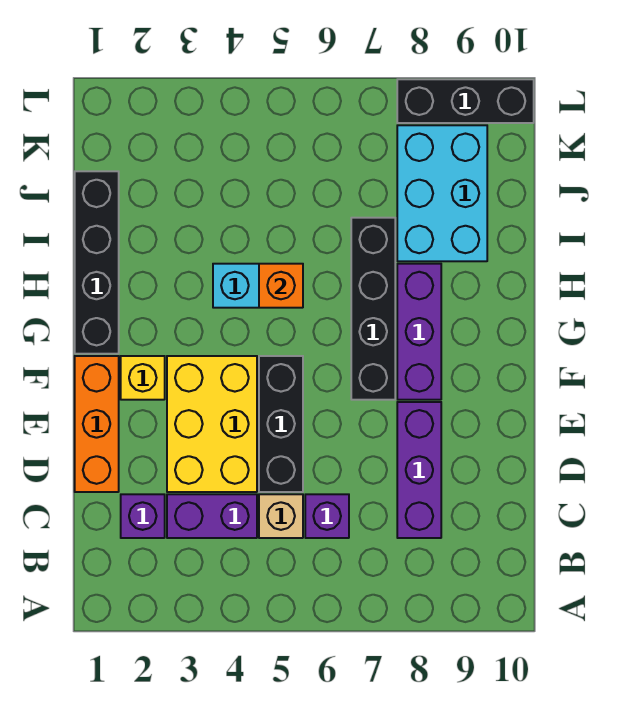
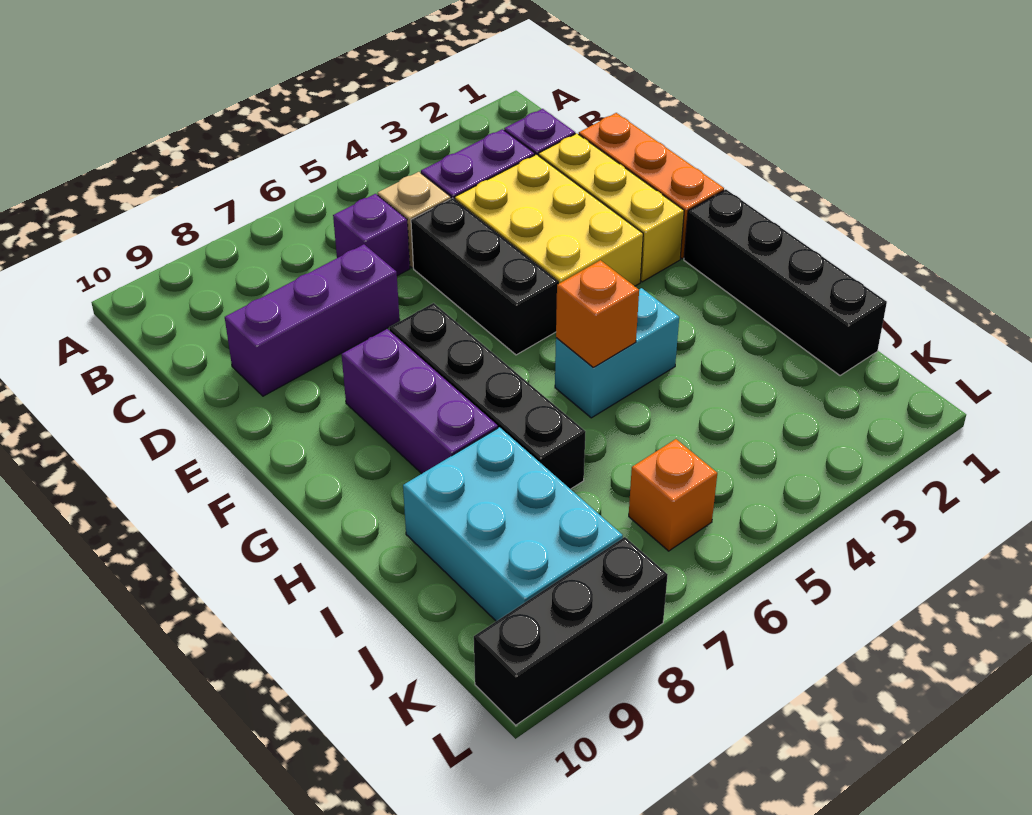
purple 1x3 brick [397,402,441,538] -> purple 1x3 brick turned to [225,244,400,396]
yellow 1x1 brick [121,356,165,400] -> yellow 1x3 brick [538,133,684,282]
none -> orange 1x1 brick [629,439,717,551]

